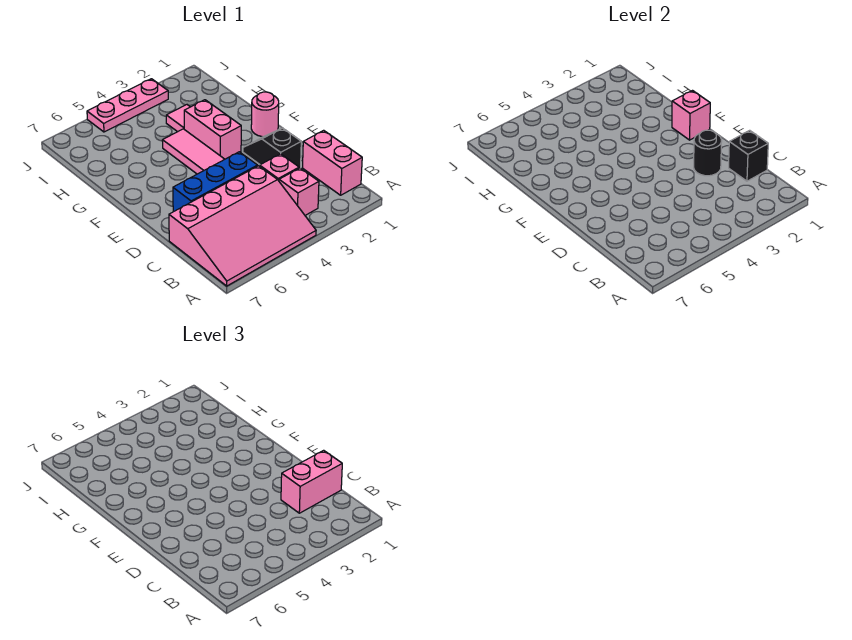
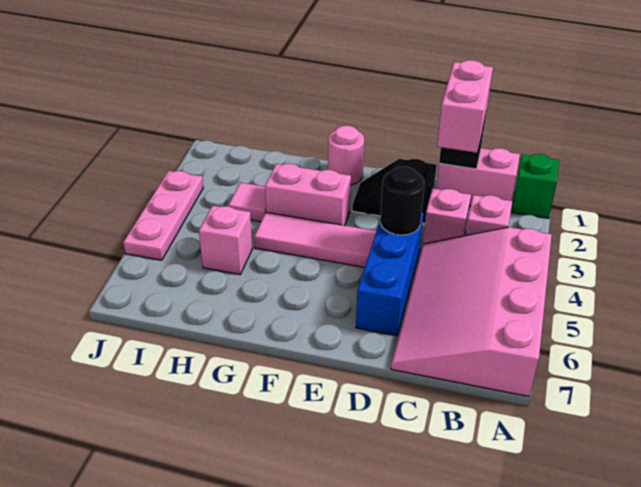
none -> green 1x1 brick [512,154,559,218]
pink 3x4 slope [169,166,316,286] -> pink 3x4 slope turned to [391,227,552,397]
black 1x1 round brick [694,130,722,176] -> black 1x1 round brick moved to [380,167,424,235]
pink 1x1 brick [672,91,710,140] -> pink 1x1 brick moved to [199,205,252,275]

